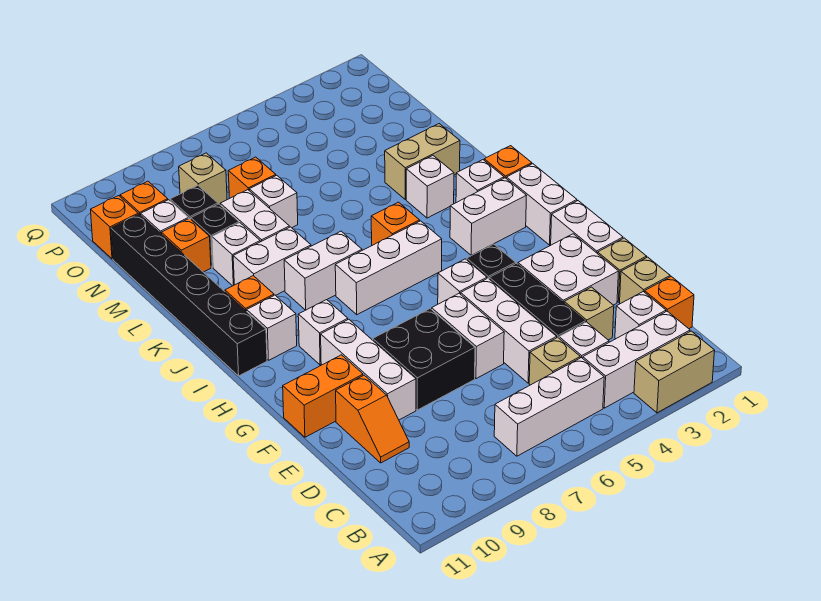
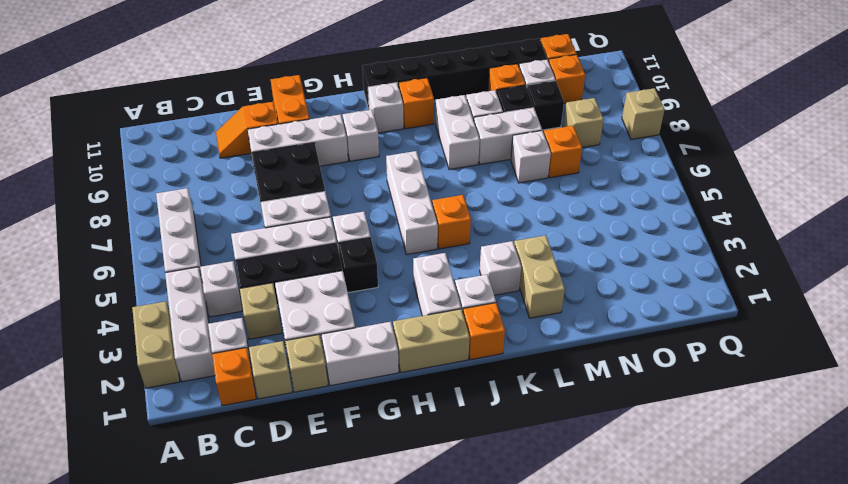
tan 1x1 brick [529,337,580,385] -> tan 1x1 brick moved to [622,88,665,139]
white 1x2 brick [506,164,577,245] -> tan 1x2 brick [393,309,470,372]
white 1x2 brick [284,231,362,310] -> none

